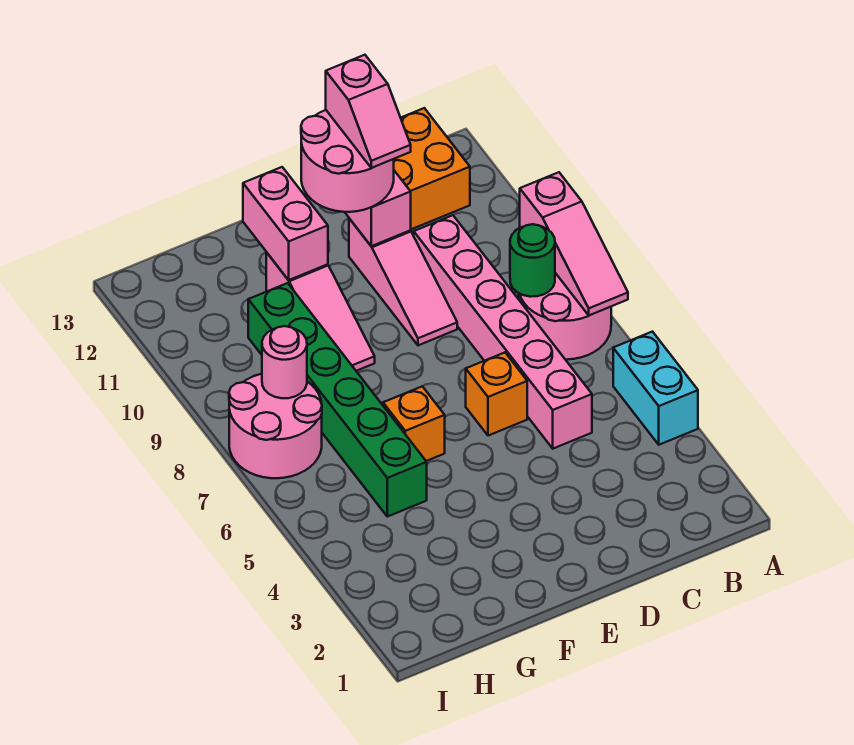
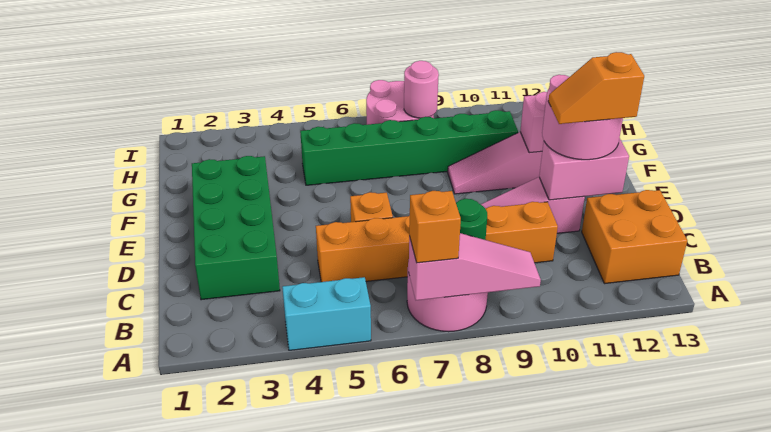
pink 1x3 slope [520,172,628,315] -> pink 1x3 slope turned to [409,233,541,300]
none -> green 2x4 brick [192,156,280,300]
pink 1x6 brick [414,215,592,449] -> orange 1x6 brick [316,202,558,282]
pink 1x2 slope [326,55,411,168] -> orange 1x2 slope [548,52,644,124]
orange 1x1 brick [383,386,445,461] -> orange 1x1 brick moved to [409,191,461,263]

